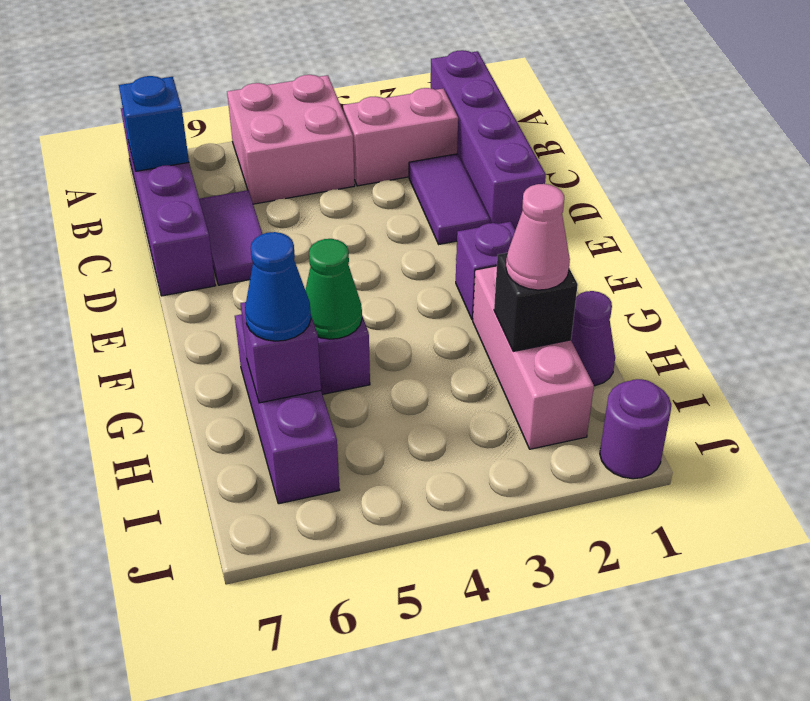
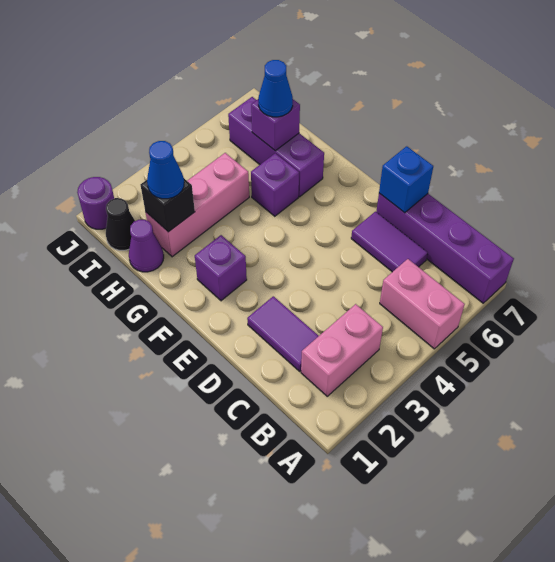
purple 1x4 brick [431,50,546,230] -> none
pink 2x2 brick [227,75,355,204] -> pink 1x2 brick [380,259,465,349]
blue 1x1 brick [119,76,189,171] -> blue 1x1 brick moved to [379,146,433,213]
pink 1x3 brick [473,266,594,449] -> pink 1x3 brick turned to [145,153,249,257]
green 1x1 cone [305,239,362,339] -> none
pink 1x1 cone [506,184,570,290] -> blue 1x1 cone [147,141,184,199]
none -> black 1x1 cone [106,198,135,250]

